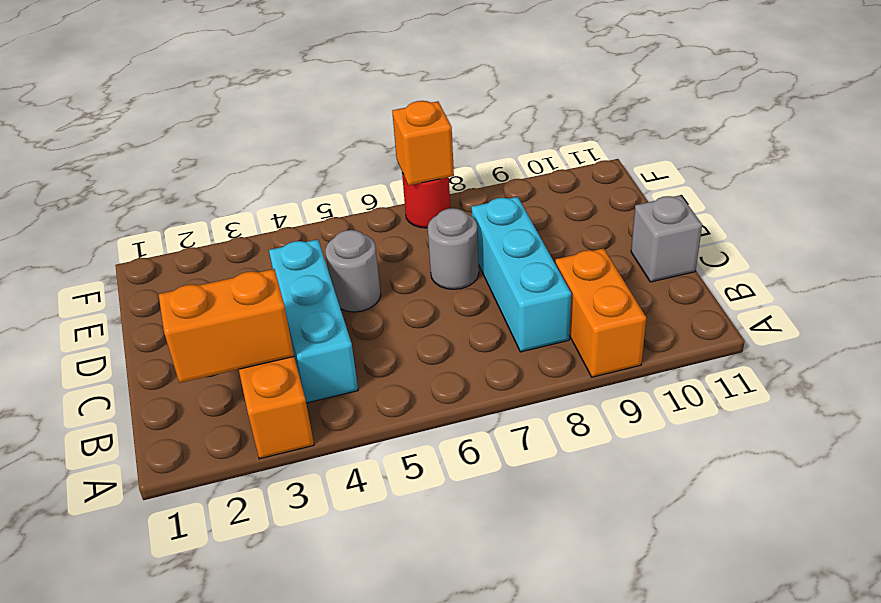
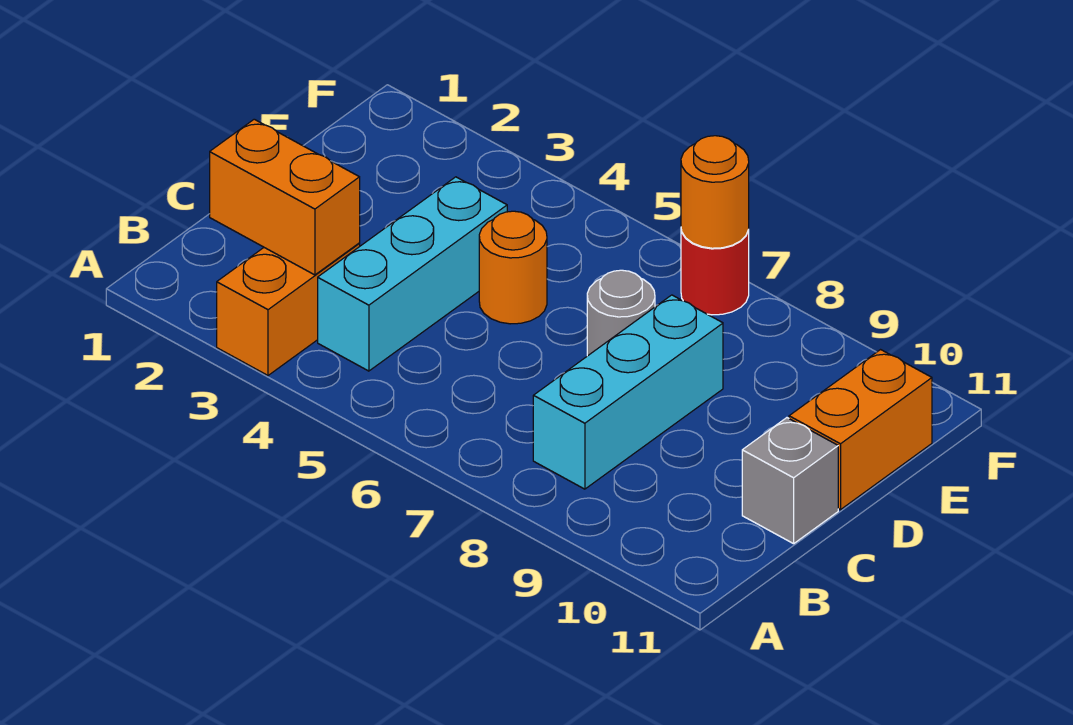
orange 1x2 brick [555,248,646,377] -> orange 1x2 brick moved to [789,350,932,510]
grey 1x1 round brick [325,230,381,312] -> orange 1x1 round brick [479,211,547,324]
orange 1x1 brick [392,101,454,185] -> orange 1x1 round brick [681,136,749,248]

